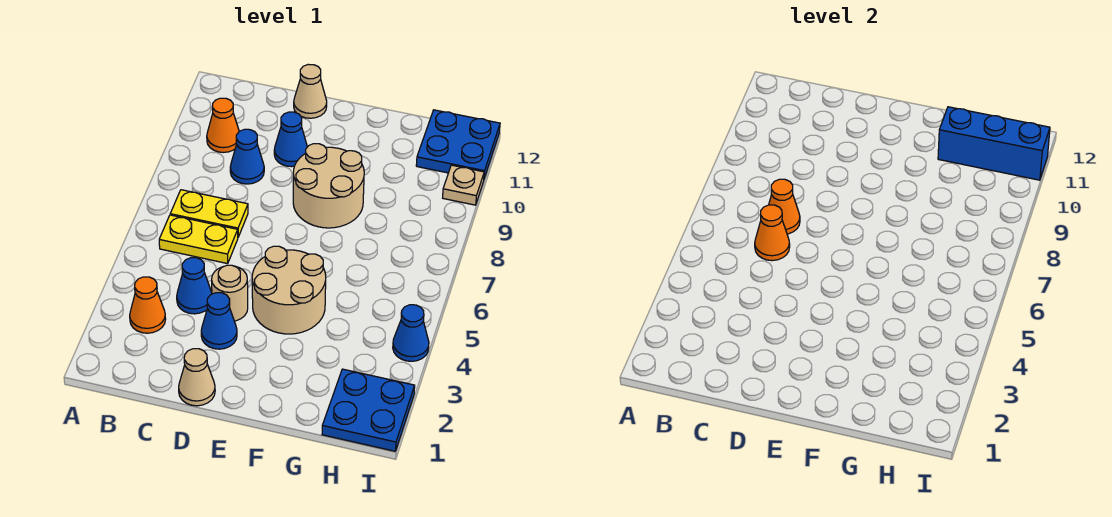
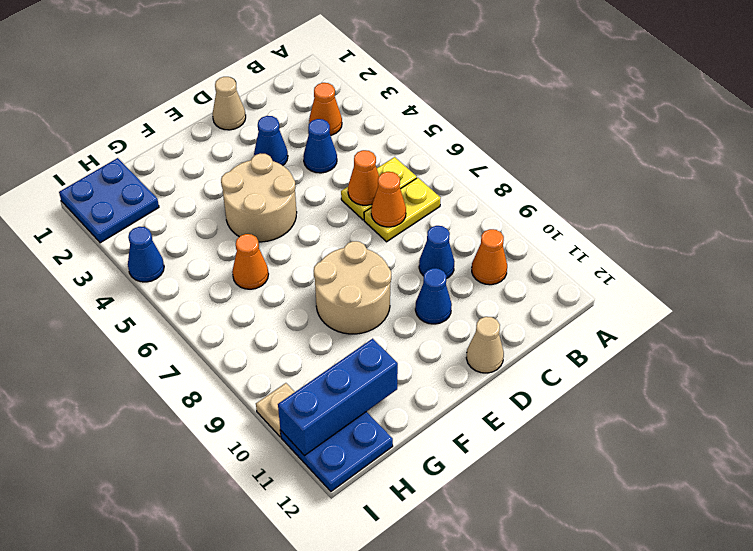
tan 1x1 round brick [212,265,248,321] -> none
none -> orange 1x1 cone [232,234,268,289]

